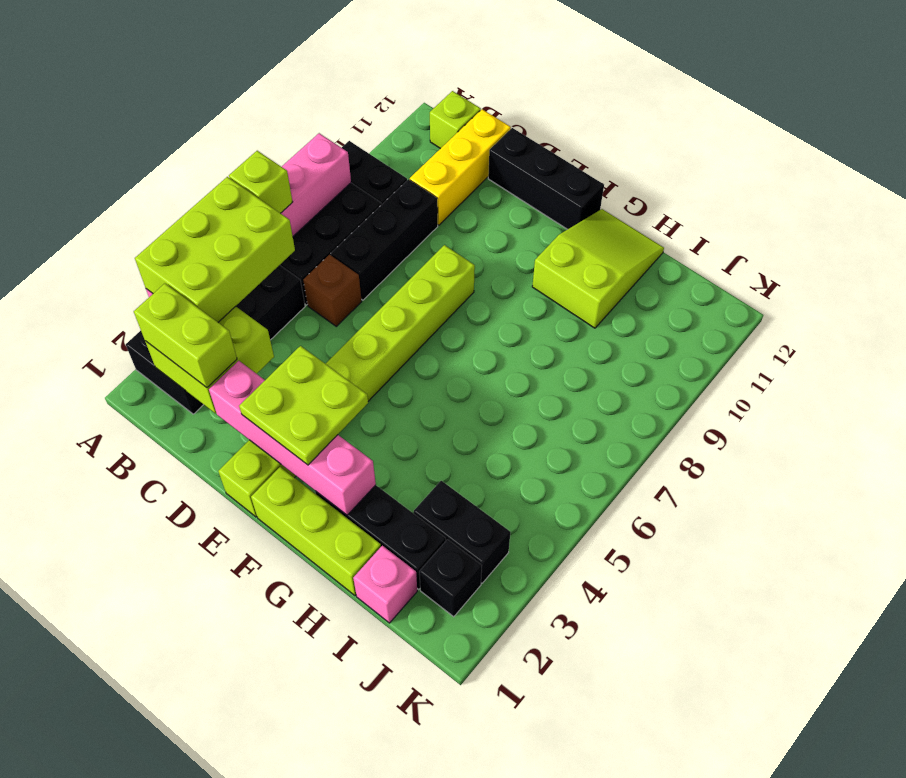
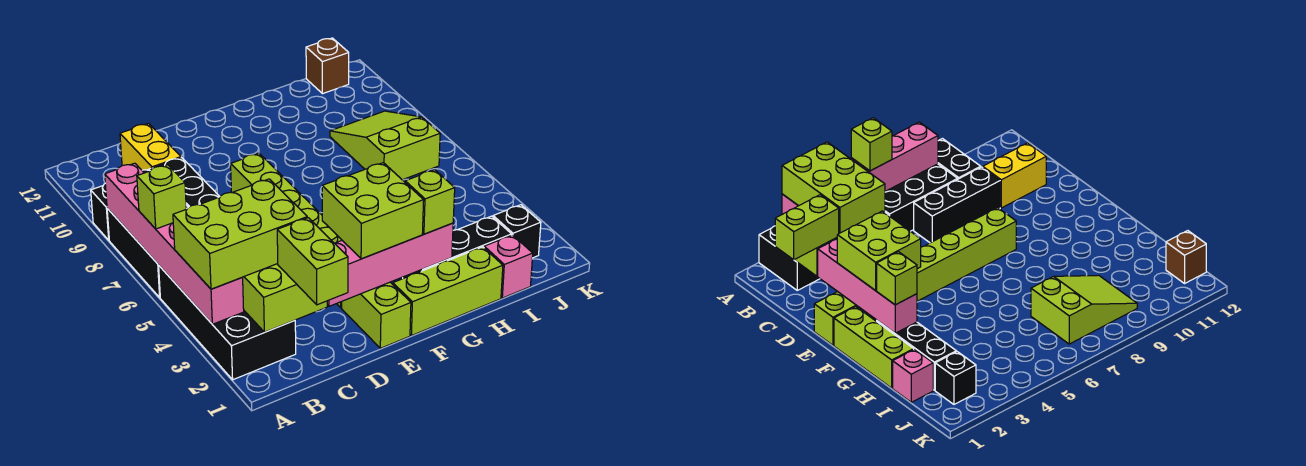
lime 2x3 brick [135,177,295,322] -> lime 2x3 brick turned to [173,179,307,289]
lime 1x2 brick [134,284,237,388] -> lime 1x2 brick turned to [277,218,348,305]
lime 1x1 brick [430,91,481,149] -> lime 1x1 brick moved to [405,170,455,234]
brown 1x1 brick [303,255,362,326] -> brown 1x1 brick moved to [306,38,349,94]
yellow 1x3 brick [410,109,511,225] -> yellow 1x2 brick [120,123,181,170]
black 1x3 brick [488,128,604,229] -> none
lime 2x2 plate [239,346,368,465] -> lime 2x2 brick [322,163,424,259]
lime 2x3 slope [532,209,664,328] -> lime 2x3 slope moved to [330,111,440,180]
black 1x2 brick [414,481,510,583] -> none

